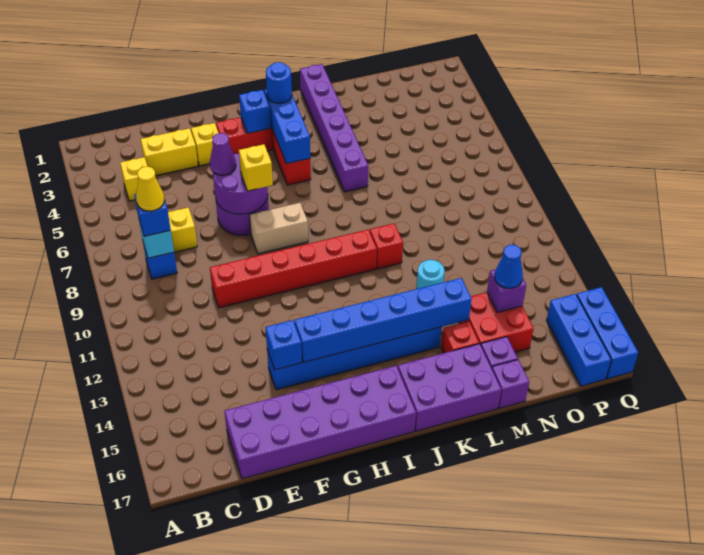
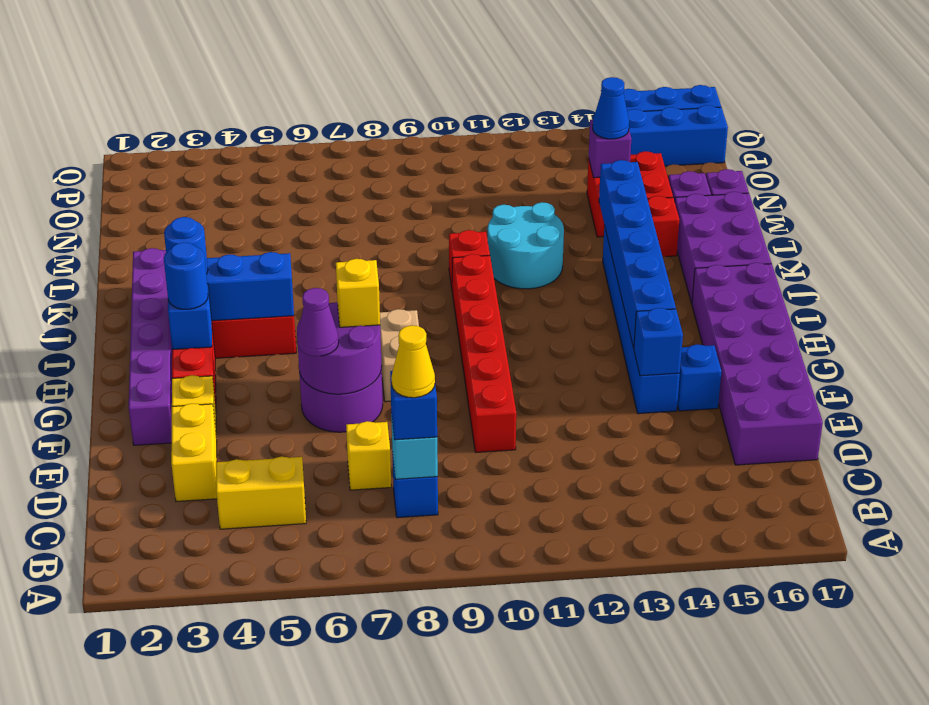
yellow 1x1 brick [120,157,148,201] -> yellow 1x2 brick [216,457,306,529]
none -> blue 1x1 brick [677,344,722,411]
none -> blue 1x1 round brick [164,242,208,309]
purple 1x6 brick [300,64,368,192] -> purple 1x6 brick turned to [129,248,172,445]
cyan 1x1 round brick [416,260,445,289] -> cyan 2x2 round brick [488,202,564,289]

